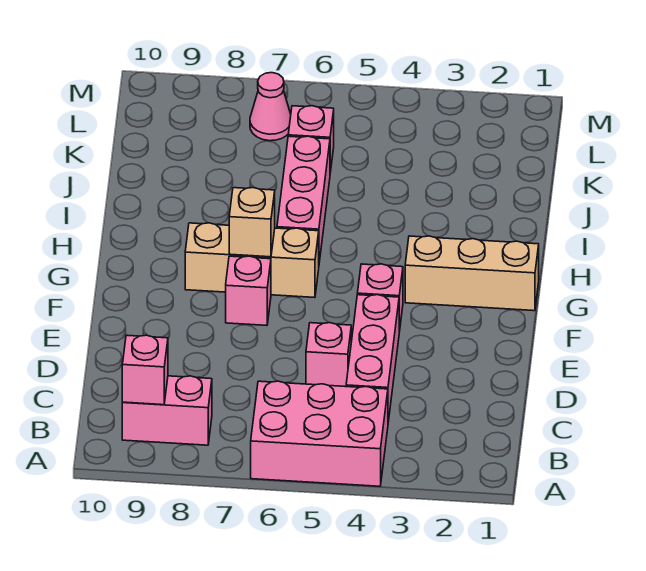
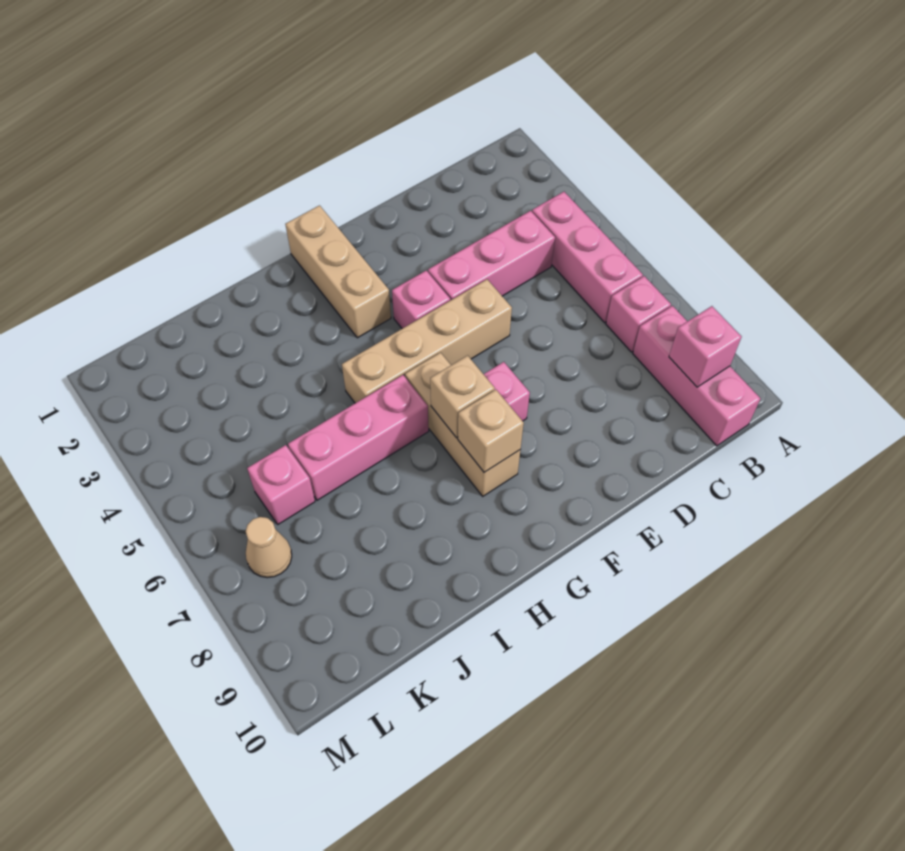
pink 2x3 brick [251,381,388,486] -> pink 1x3 brick [532,192,643,323]
pink 1x2 brick [122,376,212,445] -> pink 1x3 brick [633,306,761,446]
pink 1x1 brick [306,323,351,387] -> pink 1x1 brick moved to [606,276,671,352]
none -> tan 1x4 brick [342,279,512,403]
none -> tan 1x1 brick [458,390,524,472]
pink 1x1 cone [250,73,291,141] -> tan 1x1 cone [246,517,292,578]

